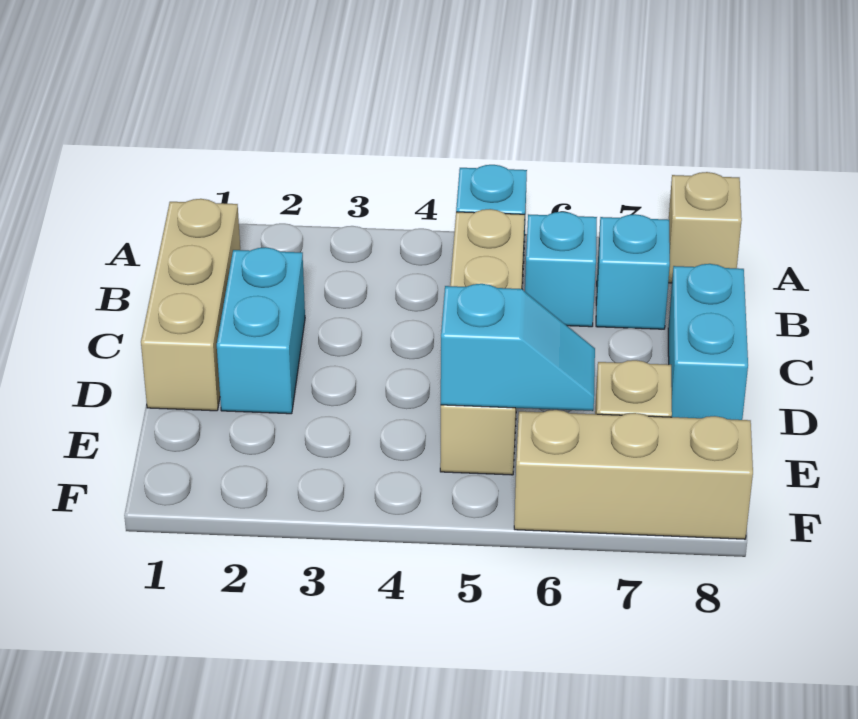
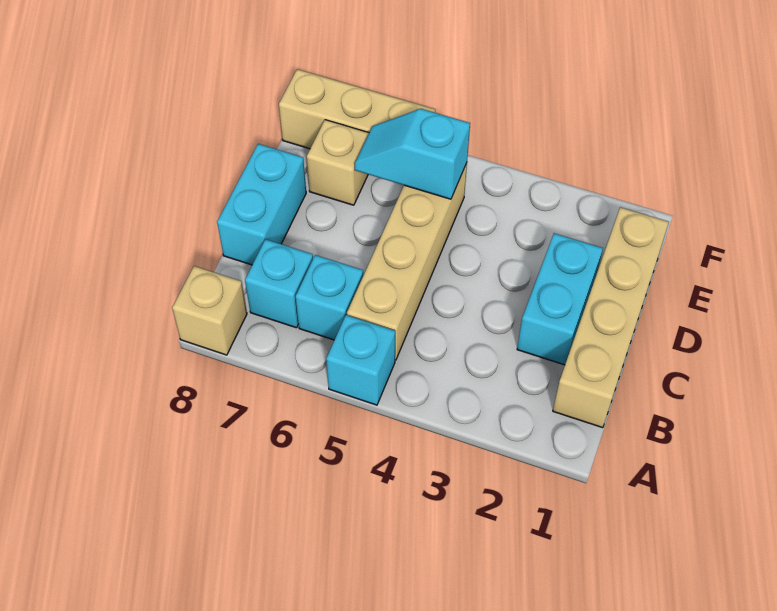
tan 1x3 brick [141,199,240,411] -> tan 1x4 brick [553,207,669,428]

